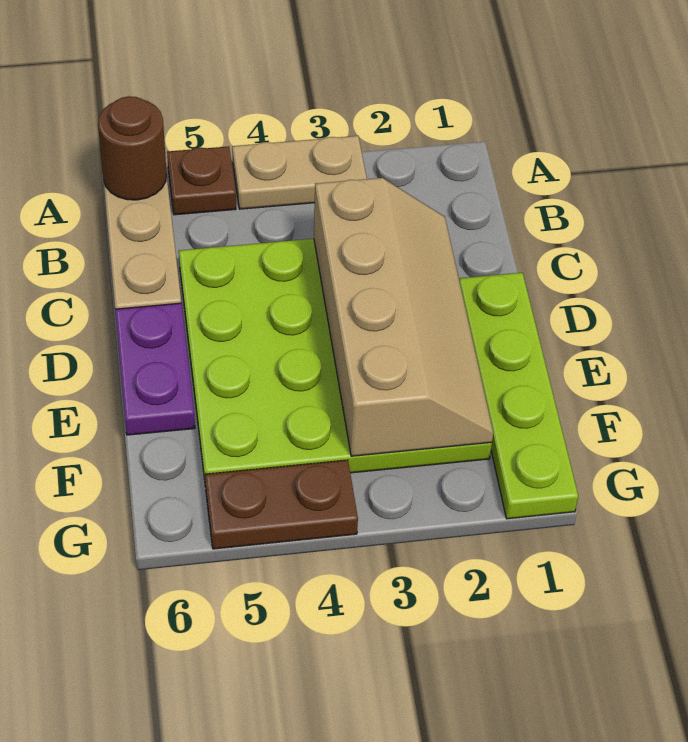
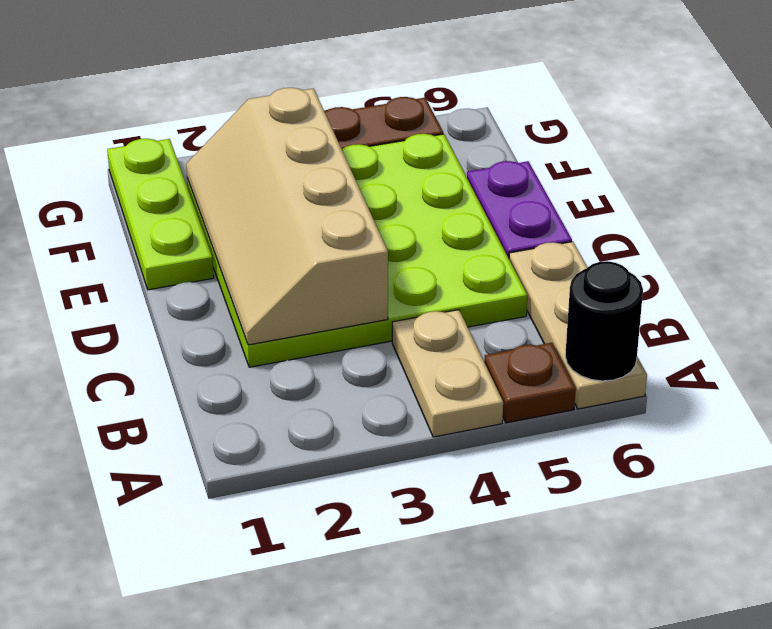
tan 1x2 plate [232,136,367,209] -> tan 1x2 plate turned to [392,310,503,437]
brown 1x1 round brick [98,96,167,200] -> black 1x1 round brick [565,261,643,381]
lime 1x4 plate [459,273,578,519] -> lime 1x3 plate [107,139,214,290]

